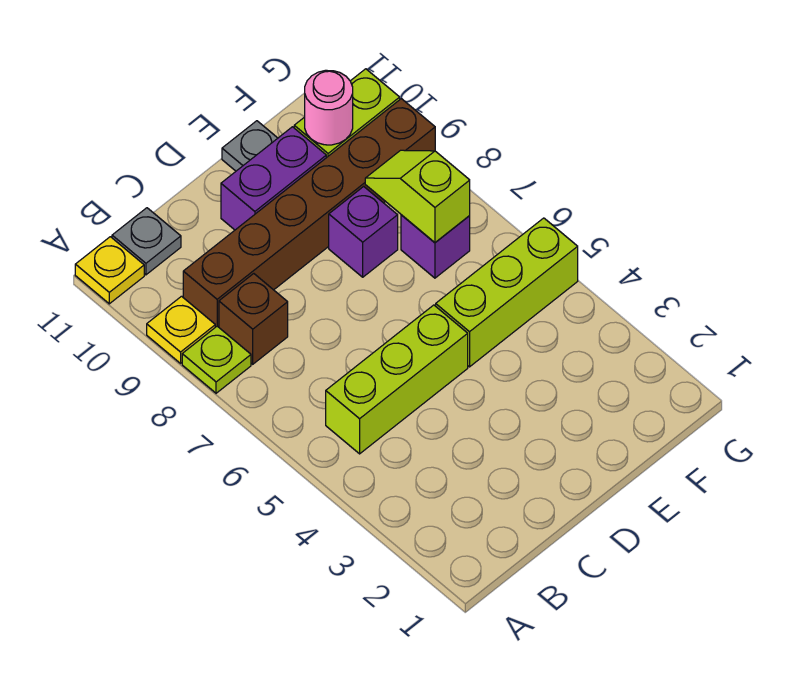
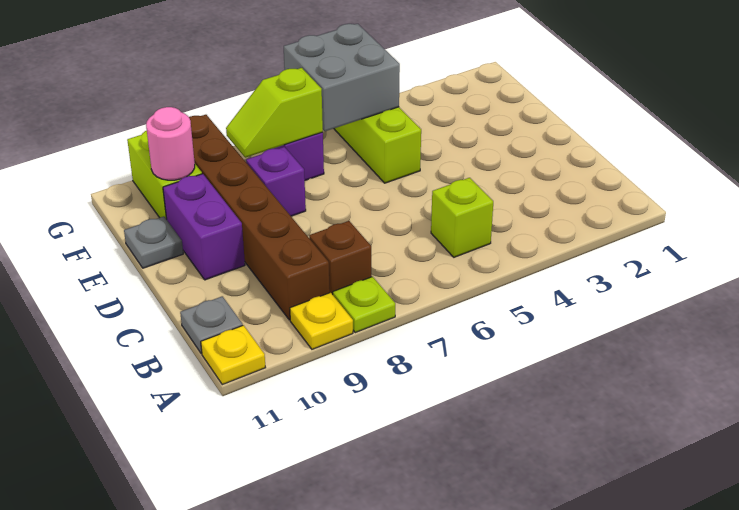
lime 1x3 brick [326,305,468,454] -> lime 1x1 brick [431,178,493,257]
none -> grey 2x2 brick [284,24,400,131]

